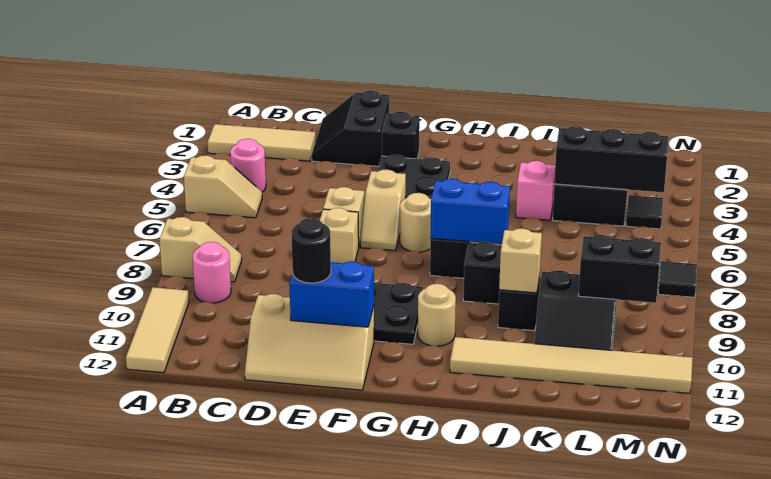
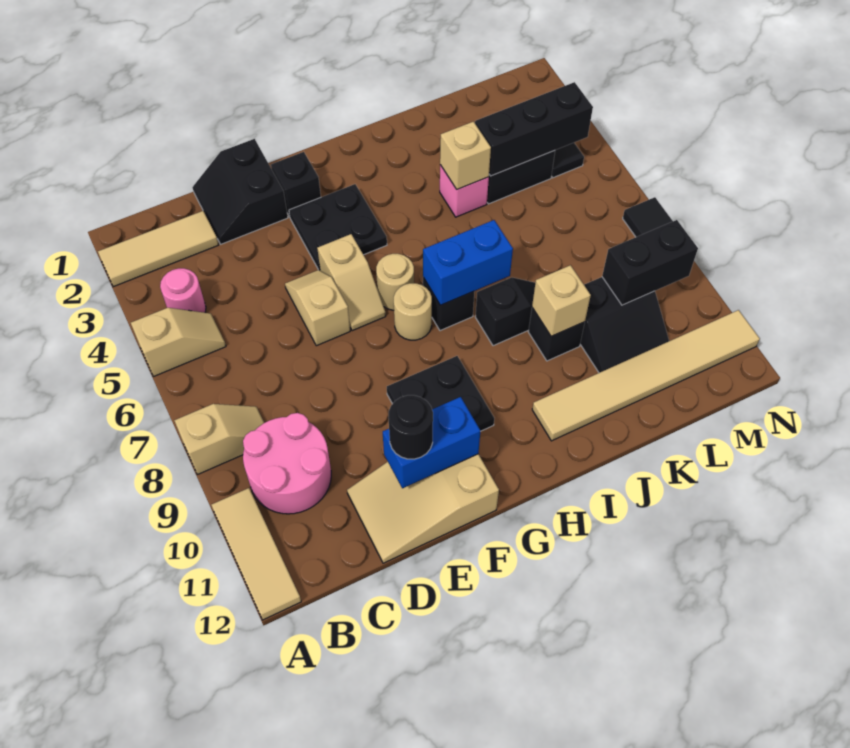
pink 1x1 round brick [193,242,231,303] -> pink 2x2 round brick [243,413,331,514]
tan 2x3 slope [245,294,374,390] -> tan 2x3 slope turned to [347,454,499,563]
tan 1x1 brick [320,208,359,263] -> tan 1x1 brick moved to [440,122,491,189]
tan 1x1 round brick [418,284,456,346] -> tan 1x1 round brick moved to [394,283,432,340]

